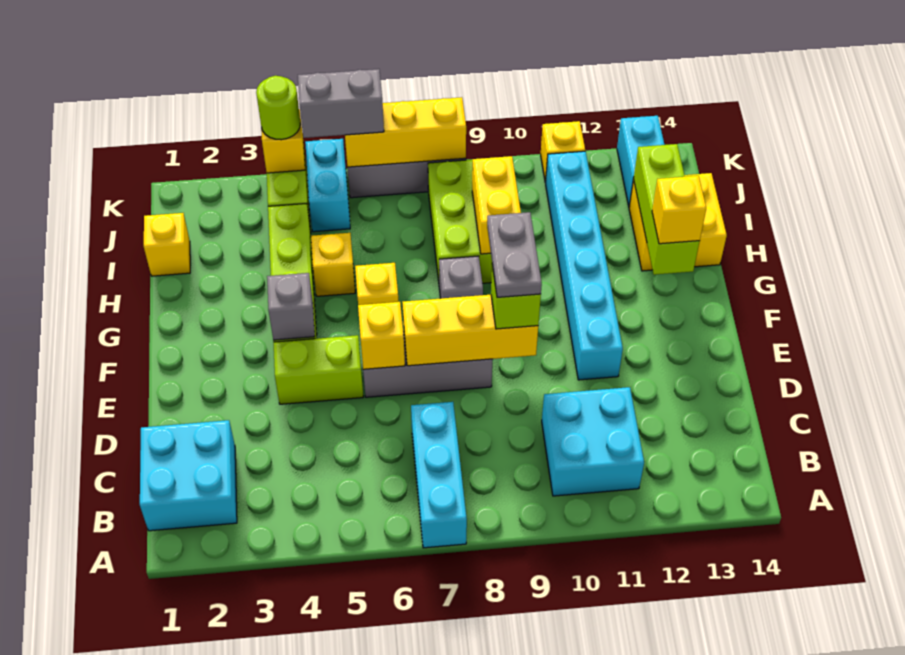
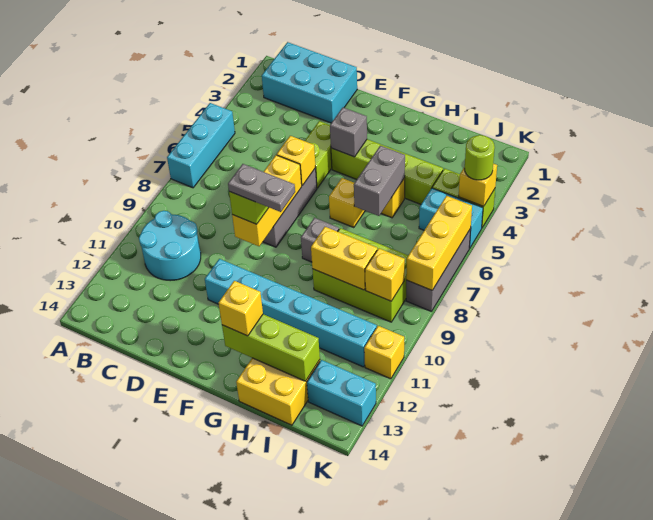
cyan 1x3 brick [411,402,467,548] -> cyan 1x3 brick turned to [167,103,235,188]
cyan 2x2 brick [140,420,237,531] -> cyan 2x3 brick [262,42,357,123]
cyan 2x2 brick [542,387,644,496] -> cyan 2x2 round brick [139,211,201,281]
yellow 1x1 brick [144,213,190,276] -> yellow 1x1 brick moved to [365,249,405,301]
grey 1x2 brick [298,69,384,138] -> grey 1x2 brick moved to [354,146,405,216]

